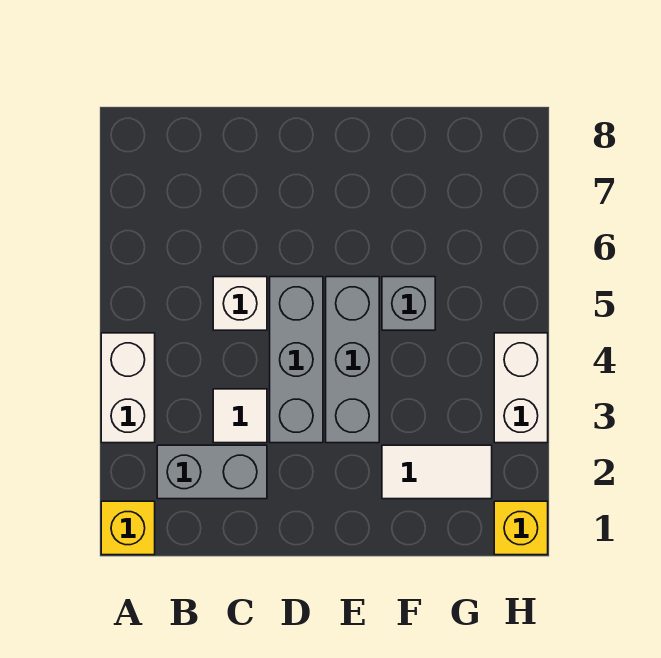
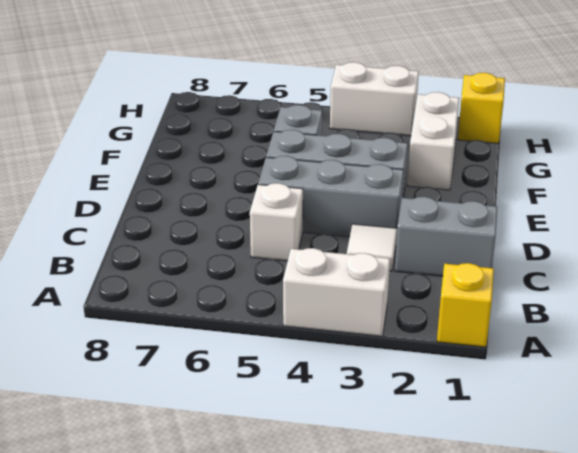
grey 1x2 brick [157,445,267,499] -> grey 1x2 brick turned to [395,197,497,276]
white 1x2 tile [382,445,492,499] -> white 1x2 brick [407,92,459,190]

